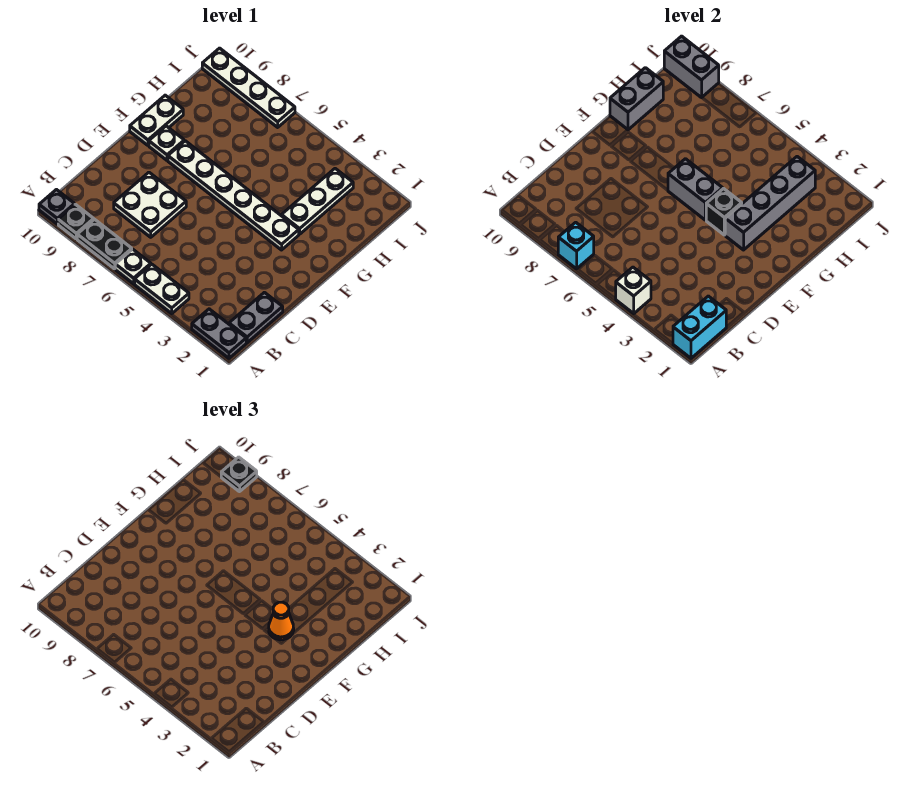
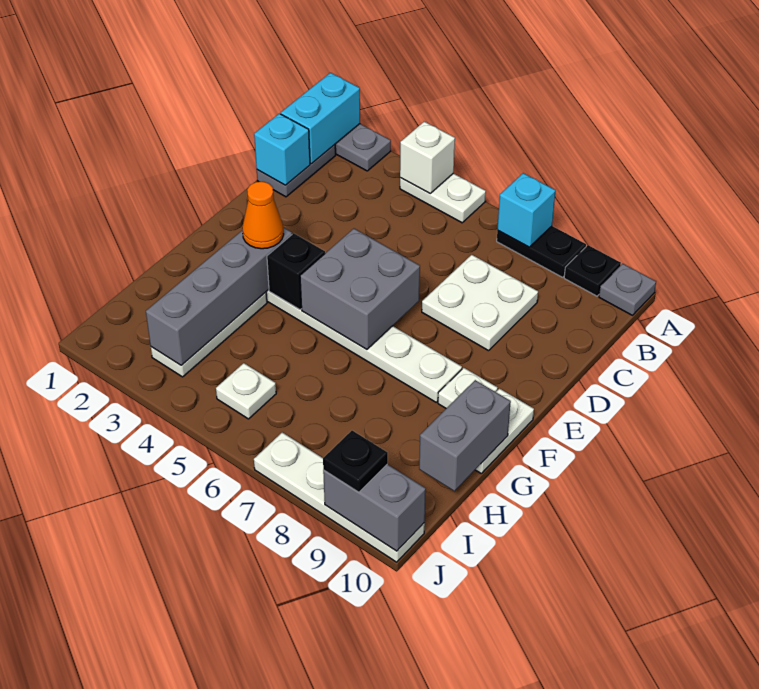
white 1x1 plate [115,249,151,284] -> white 1x1 plate moved to [216,363,276,419]
none -> cyan 1x1 brick [254,114,310,185]
grey 1x2 brick [668,159,723,220] -> grey 2x2 brick [300,229,420,350]

